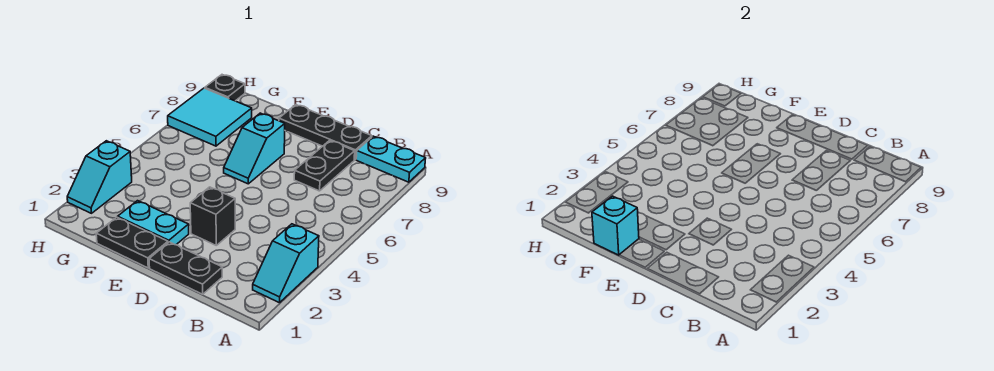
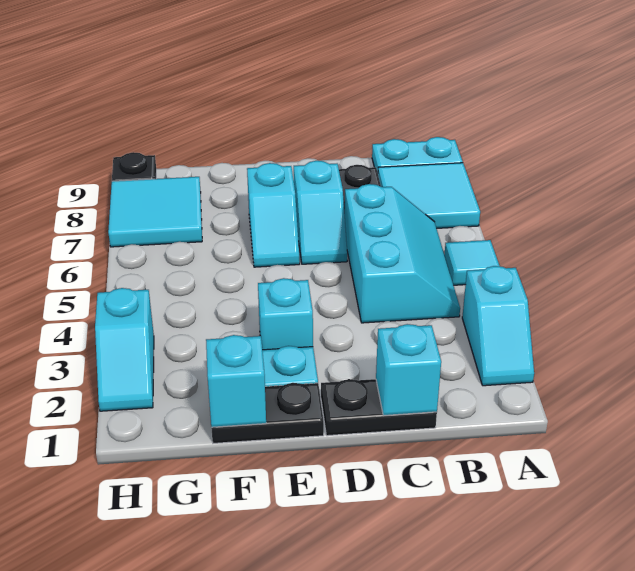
none -> cyan 1x1 tile [444,240,499,285]
none -> cyan 2x2 tile [378,163,480,228]
none -> cyan 2x3 slope [345,184,460,323]
none -> cyan 1x1 brick [376,324,441,415]
black 1x3 plate [279,105,372,160] -> none
black 1x1 brick [190,187,235,245] -> none
none -> cyan 1x2 slope [294,161,347,264]
none -> cyan 1x1 brick [258,278,313,350]

